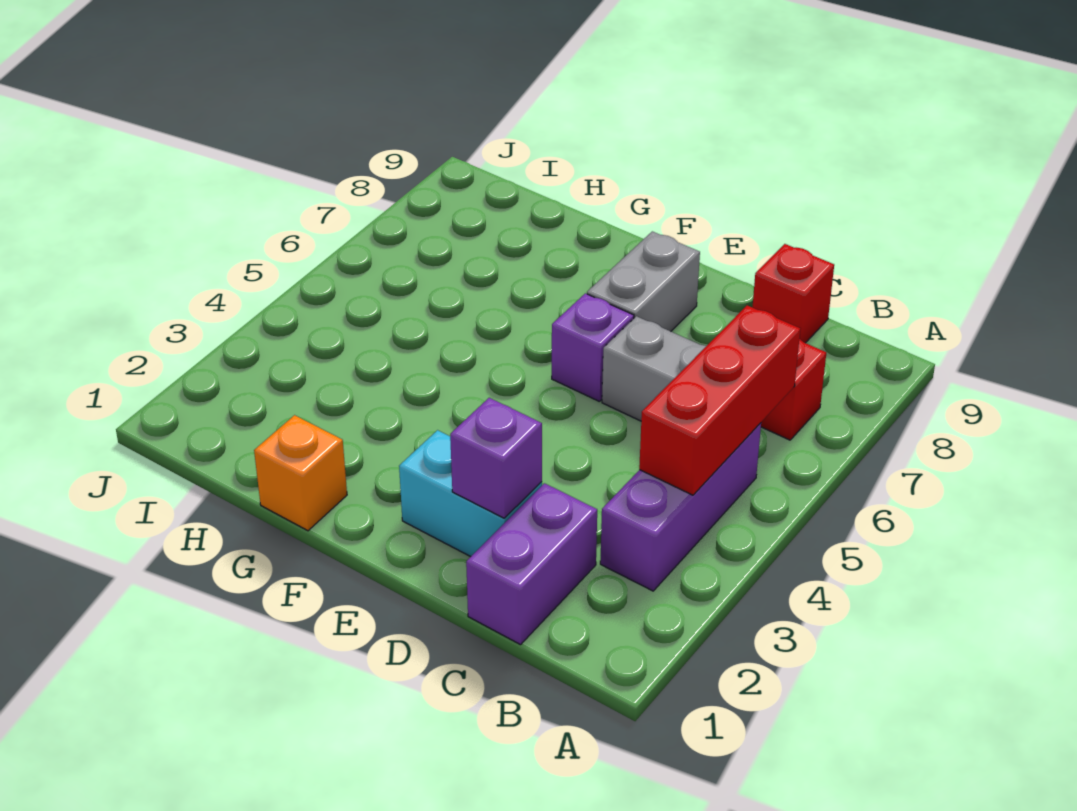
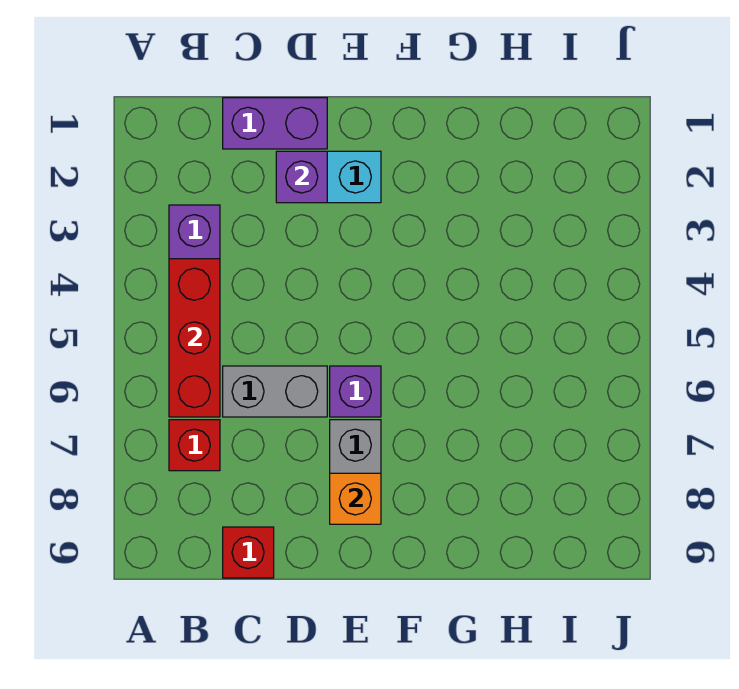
purple 1x2 brick [466,483,597,645] -> purple 1x2 brick turned to [223,98,327,149]
orange 1x1 brick [254,415,347,531] -> orange 1x1 brick moved to [330,473,381,524]

